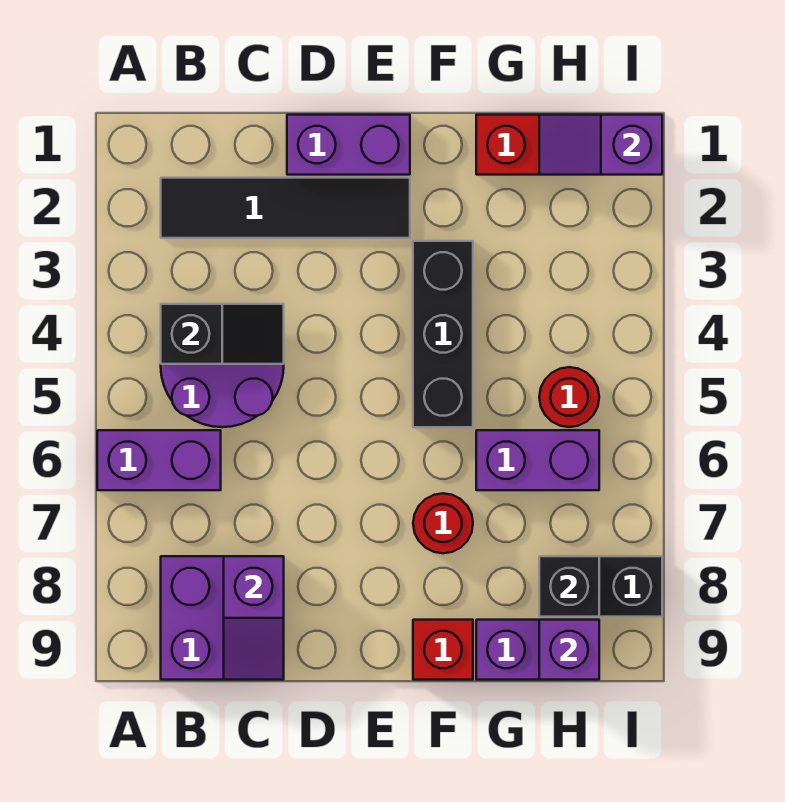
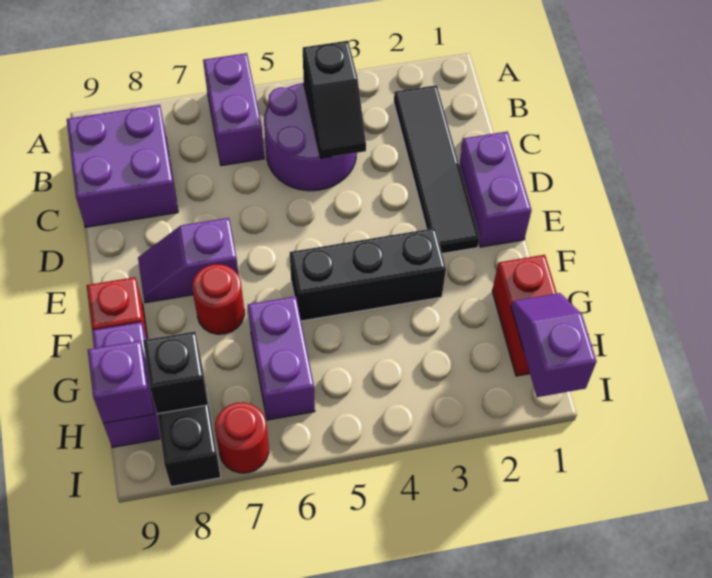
purple 1x2 slope [224,556,284,680] -> purple 1x2 slope moved to [138,218,239,303]
red 1x1 round brick [539,367,599,427] -> red 1x1 round brick moved to [215,402,269,473]

